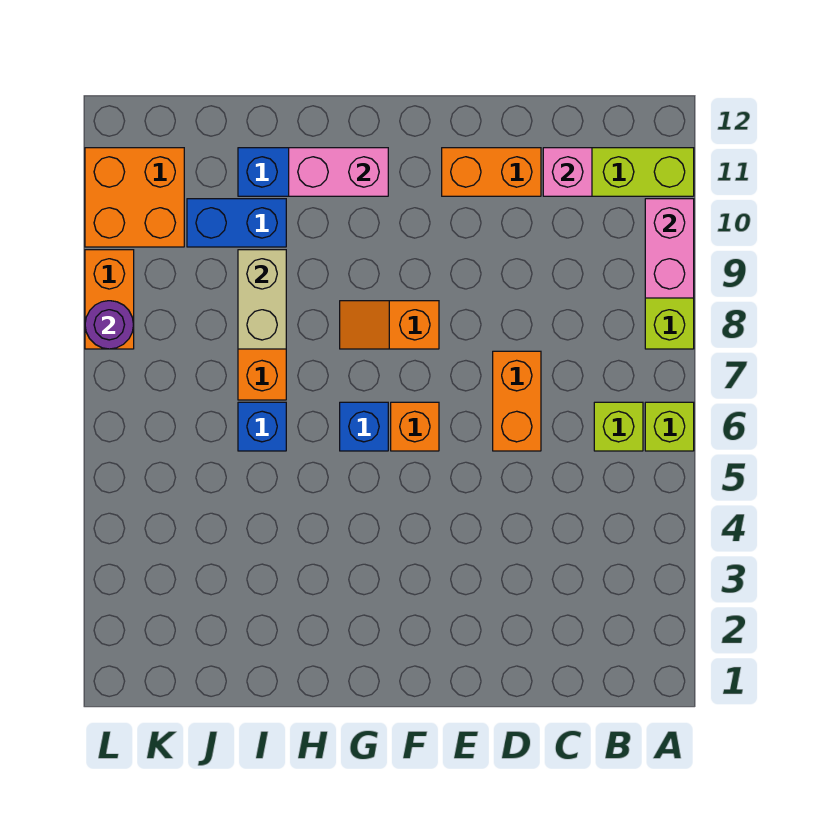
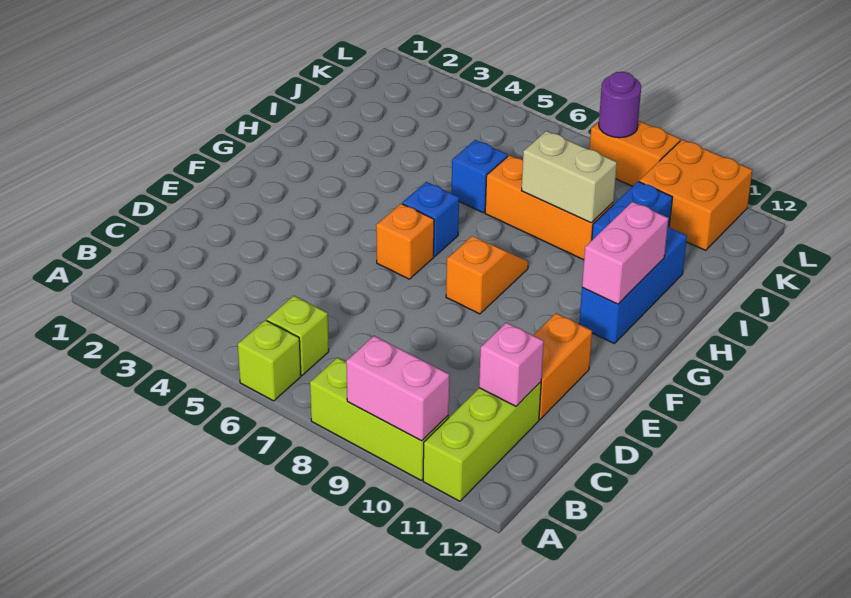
orange 1x2 brick [493,351,541,451] -> none

